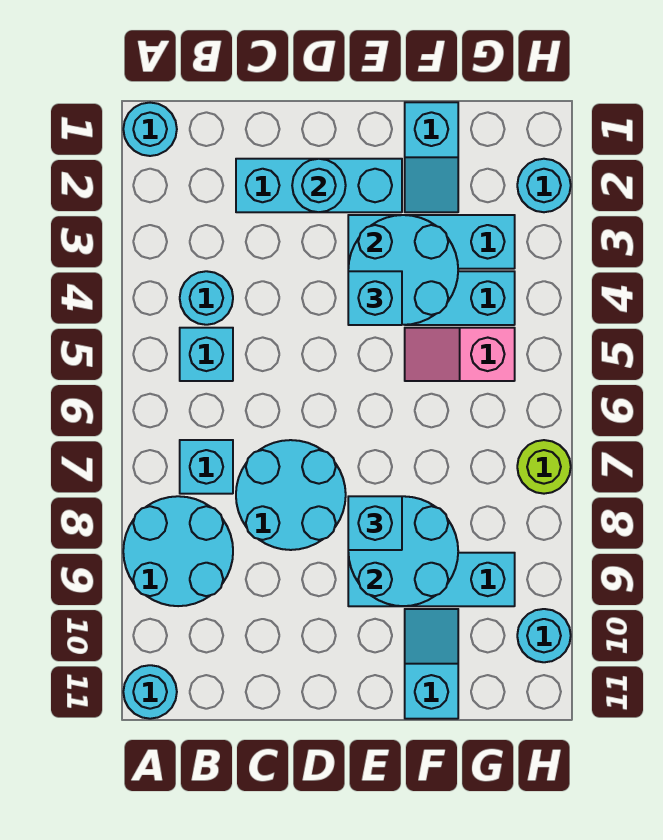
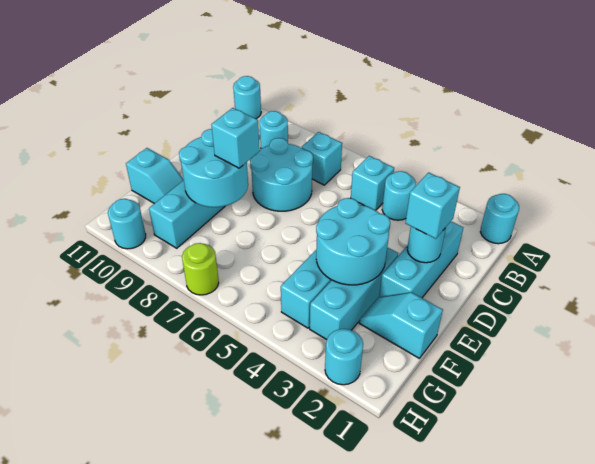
cyan 2x2 round brick [123,496,233,606] -> cyan 1x1 round brick [260,111,288,149]
cyan 1x1 brick [348,271,402,325] -> cyan 1x1 brick moved to [405,173,460,239]
pink 1x2 slope [405,328,515,381] -> none

